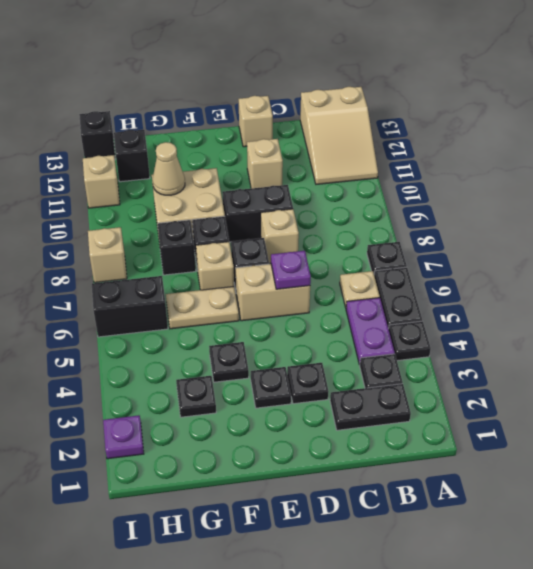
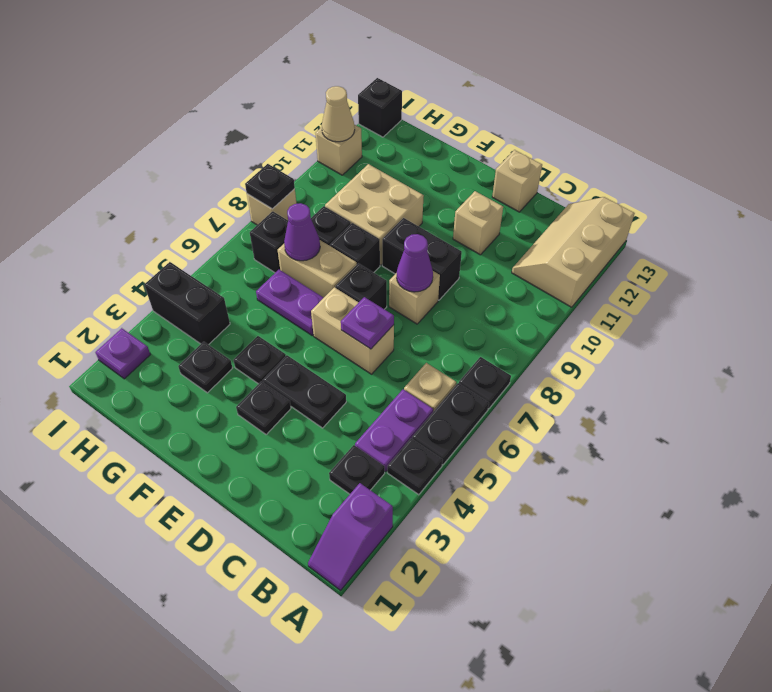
none -> purple 1x2 slope [308,483,393,590]
tan 2x3 slope [300,87,378,184] -> tan 2x3 slope turned to [512,197,635,307]
black 1x2 plate [330,384,411,430] -> black 1x2 plate moved to [263,355,346,428]
black 1x1 plate [287,363,329,404] -> black 1x1 plate moved to [245,164,295,209]
none -> purple 1x1 cone [397,234,433,292]
tan 1x2 plate [166,287,239,329] -> purple 1x2 plate [256,270,323,335]
tan 1x1 brick [196,242,234,290] -> tan 1x2 brick [278,240,357,298]
none -> purple 1x1 cone [284,203,320,261]
tan 1x1 cone [153,142,185,195] -> tan 1x1 cone moved to [322,86,355,142]
black 1x2 brick [92,276,168,337] -> black 1x2 brick moved to [144,262,230,345]
black 1x1 brick [114,130,150,182] -> black 1x1 brick moved to [250,211,288,273]

